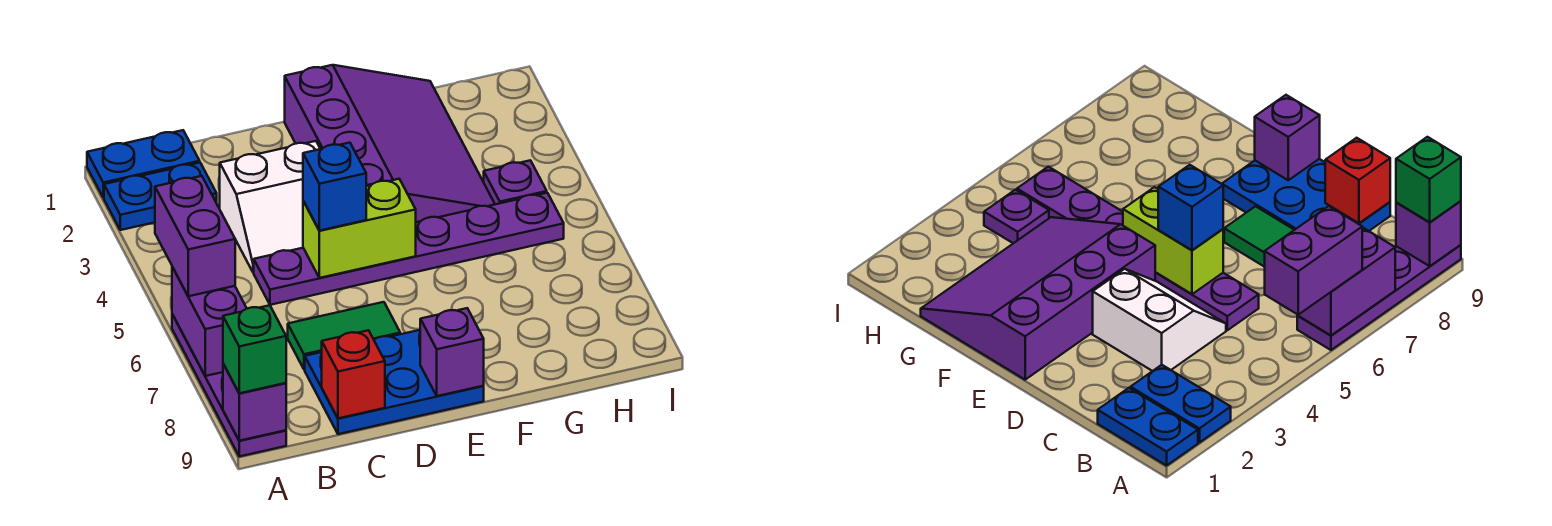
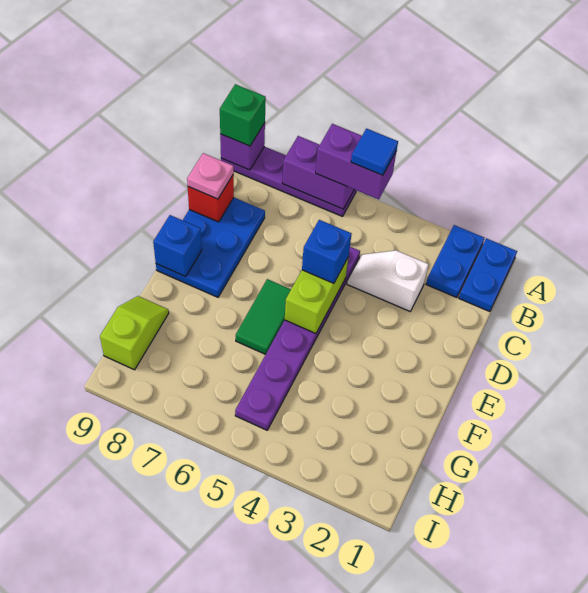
none -> blue 1x1 tile [351,129,398,175]
white 2x2 slope [220,141,320,273] -> white 1x2 slope [347,250,429,311]
green 1x2 tile [288,302,400,370] -> green 1x2 tile moved to [236,279,291,354]
none -> pink 1x1 plate [187,153,234,199]
purple 3x4 slope [285,65,495,222] -> none
purple 1x1 brick [420,308,484,396] -> blue 1x1 brick [153,215,202,277]
none -> lime 1x2 slope [100,296,169,370]
purple 1x1 plate [484,160,547,204] -> none

